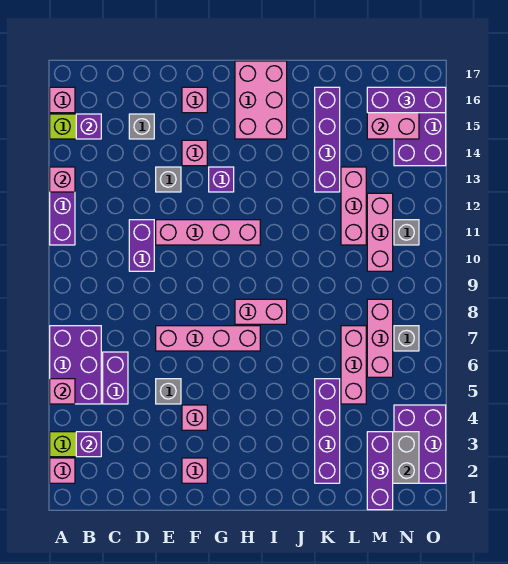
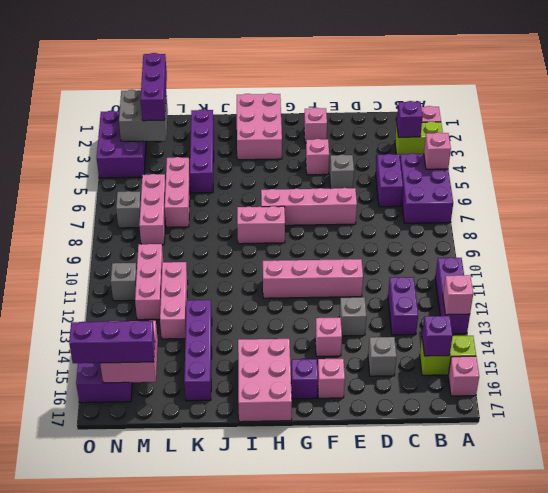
purple 1x2 brick [129,220,154,271] -> purple 1x2 brick moved to [388,277,418,335]
purple 1x1 brick [209,167,234,192] -> purple 1x1 brick moved to [291,359,318,399]
none -> pink 2x3 brick [237,93,282,160]

